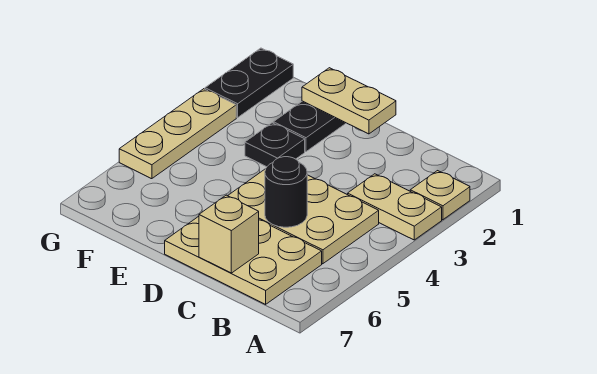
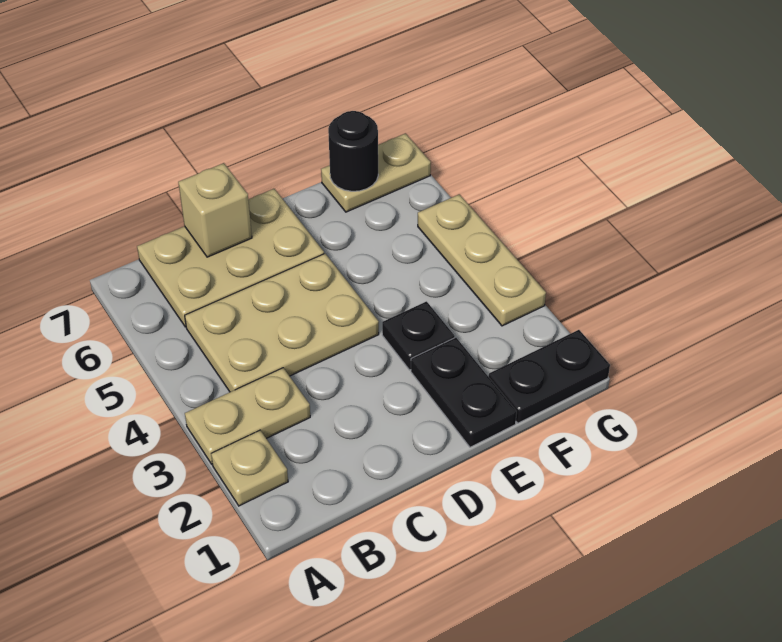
black 1x1 round brick [265,157,307,227] -> black 1x1 round brick moved to [328,111,378,191]
tan 1x2 plate [302,68,396,134] -> tan 1x2 plate moved to [321,133,431,212]
black 1x2 plate [205,48,293,118] -> black 1x2 plate turned to [489,330,610,423]

